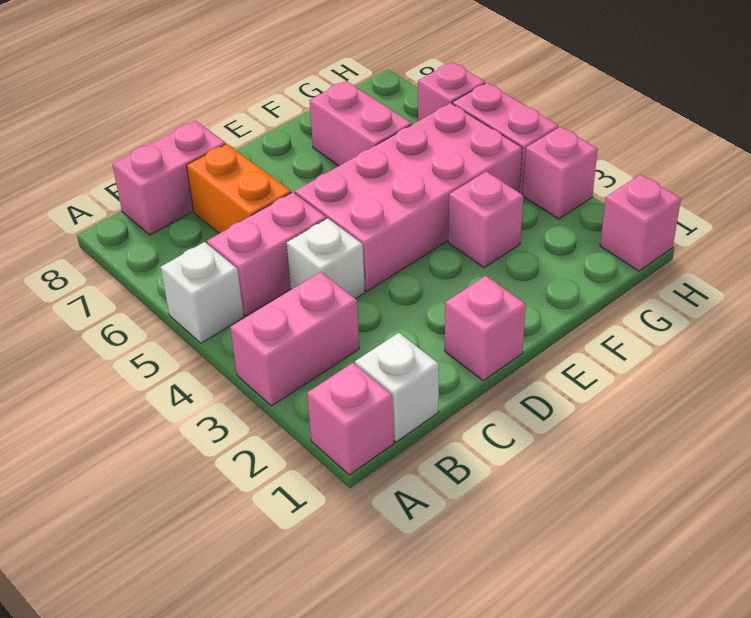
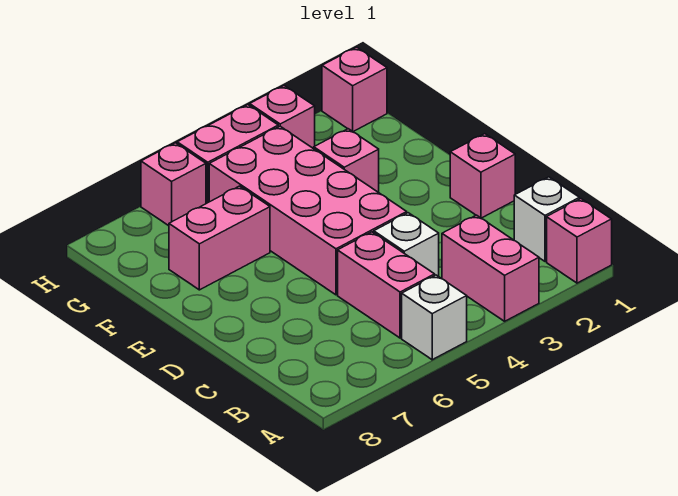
pink 1x2 brick [112,121,225,235] -> none
orange 1x2 brick [186,144,291,234] -> none

